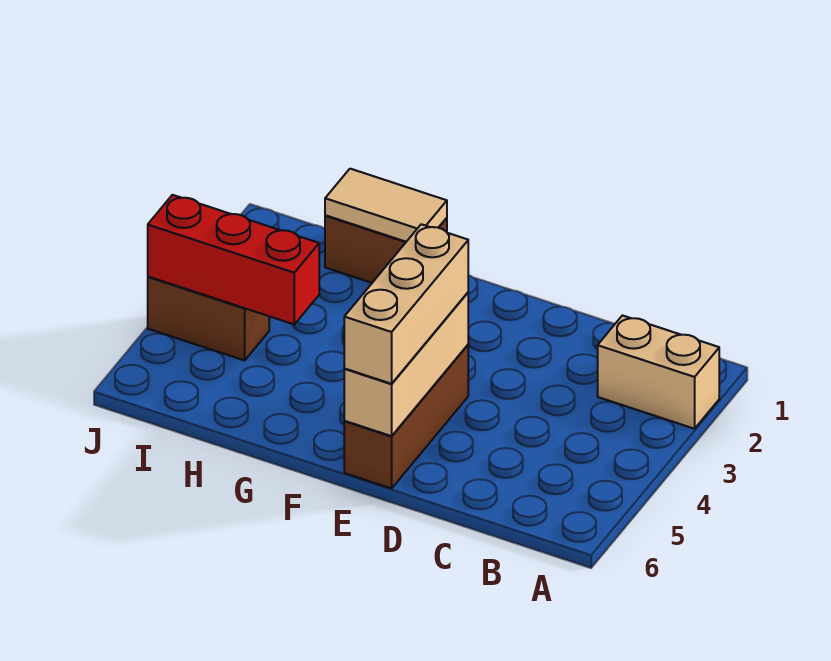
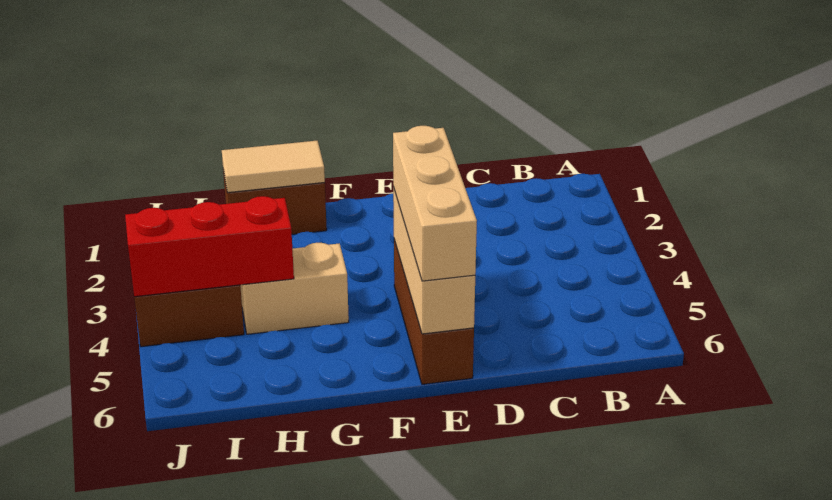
tan 1x2 brick [598,316,719,429] -> tan 1x2 brick moved to [240,243,349,334]

